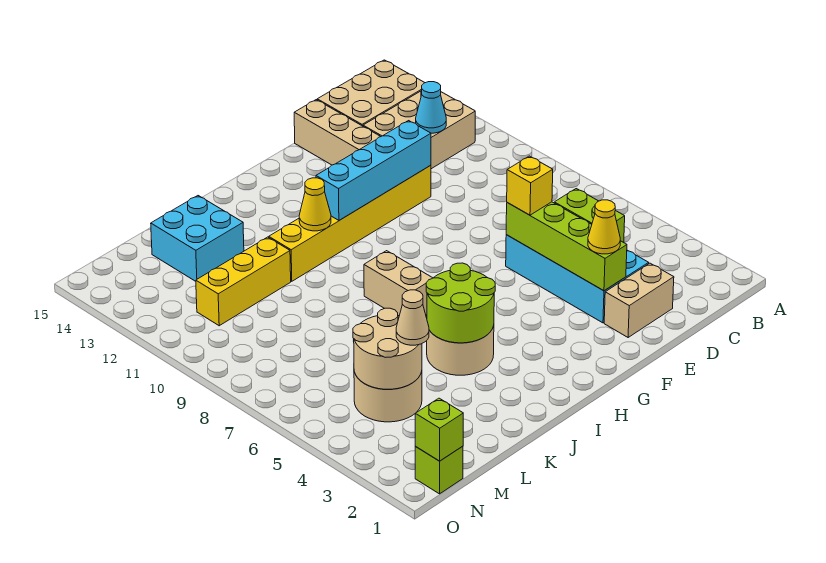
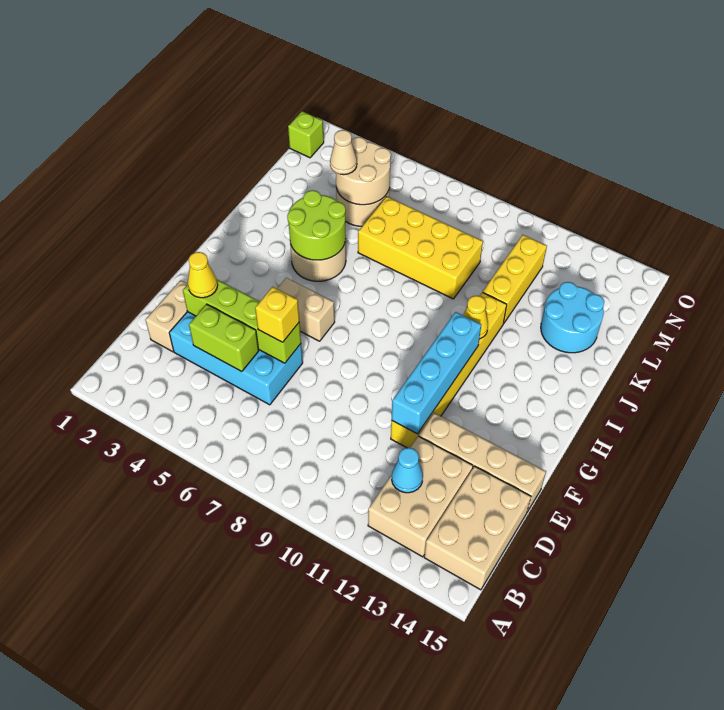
tan 1x2 brick [364,251,432,316] -> tan 1x2 brick moved to [277,278,335,341]
none -> yellow 2x4 brick [358,197,483,299]
cyan 2x2 brick [151,196,244,281] -> cyan 2x2 round brick [541,282,604,353]
lime 1x1 brick [415,398,463,461] -> none

